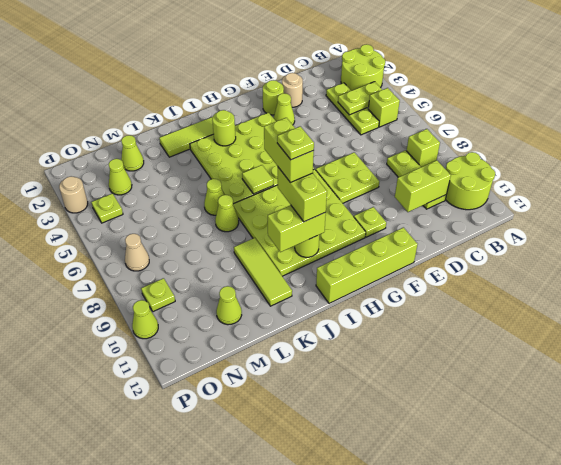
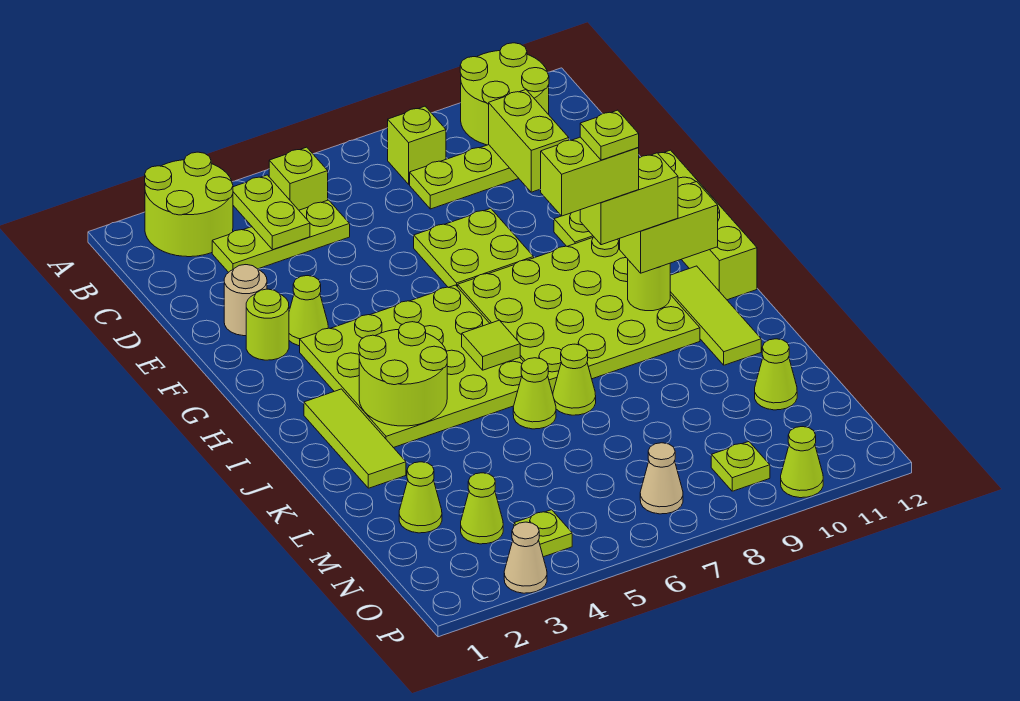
lime 1x1 round brick [212,110,236,146] -> lime 2x2 round brick [359,322,447,426]
lime 1x2 brick [268,205,326,252] -> lime 1x2 brick turned to [620,182,718,273]
lime 1x3 tile [234,238,292,306] -> lime 1x3 tile turned to [670,266,761,365]
tan 1x1 round brick [59,176,88,213] -> tan 1x1 cone [504,522,547,593]

